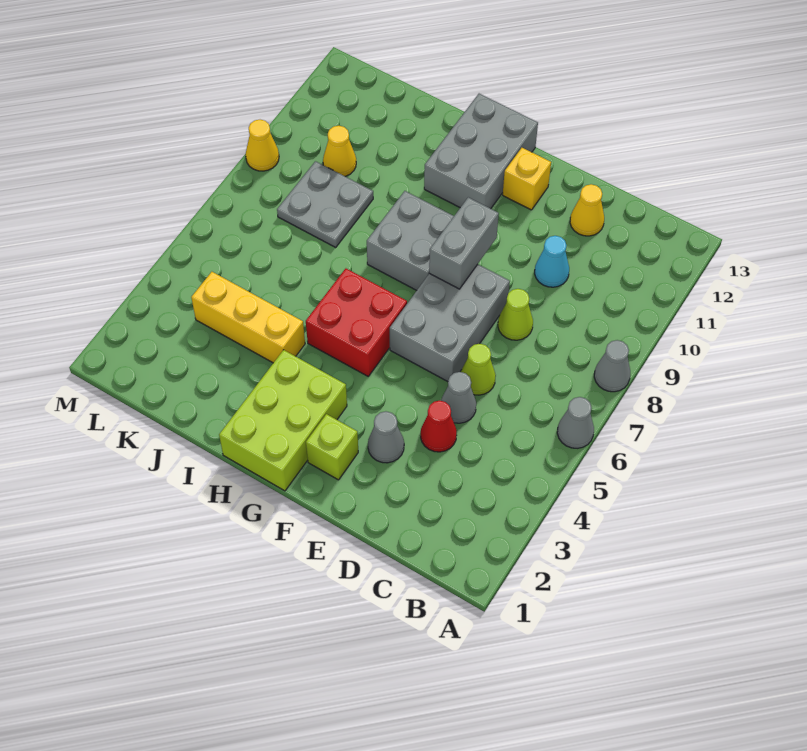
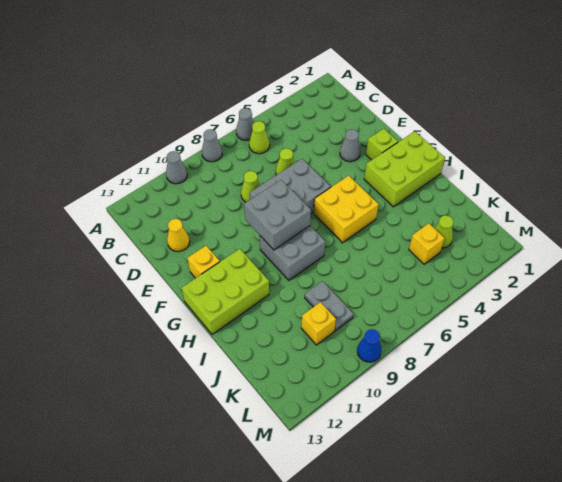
none -> lime 1x1 cone [249,121,270,154]
red 1x1 cone [421,401,457,452] -> none
grey 1x1 cone [441,372,476,423] -> grey 1x1 cone moved to [166,151,187,184]
cyan 1x1 cone [535,236,569,287] -> none
grey 1x2 brick [429,197,499,289] -> grey 2x2 brick [244,180,311,250]
red 2x2 brick [306,269,407,376] -> yellow 2x2 brick [314,176,379,243]
grey 2x3 brick [424,94,538,209] -> lime 2x3 brick [182,249,269,335]
yellow 1x3 brick [191,272,305,363] -> yellow 1x1 brick [409,223,444,264]
grey 2x2 plate [277,161,373,247] -> grey 1x2 plate [305,281,353,331]
none -> lime 1x1 cone [435,215,453,248]
yellow 1x1 cone [323,126,356,176] -> yellow 1x1 brick [301,302,336,345]
yellow 1x1 cone [246,120,279,171] -> blue 1x1 cone [357,329,381,362]

